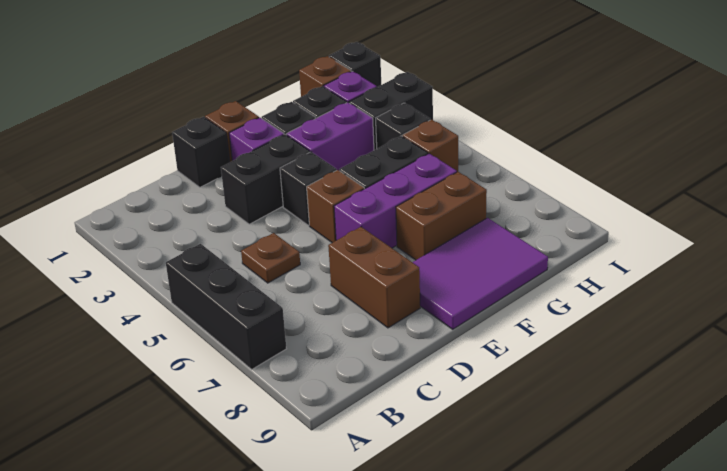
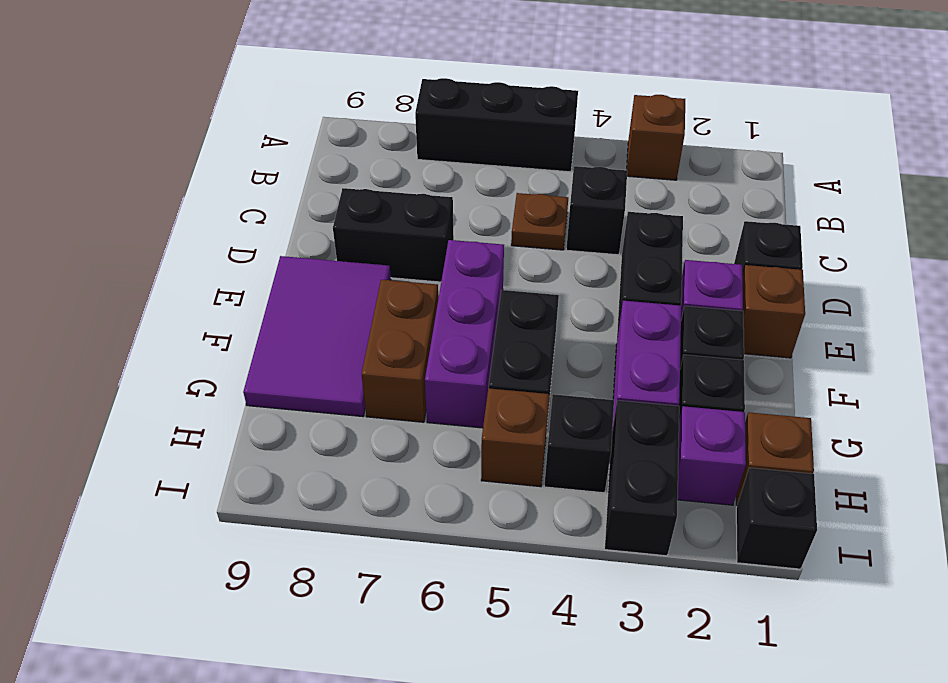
brown 1x2 brick [328,227,420,328] -> black 1x2 brick [333,188,454,282]
black 1x1 brick [280,152,337,225] -> black 1x1 brick moved to [566,166,627,255]
brown 1x1 brick [307,170,364,243] -> brown 1x1 brick moved to [627,95,685,180]

